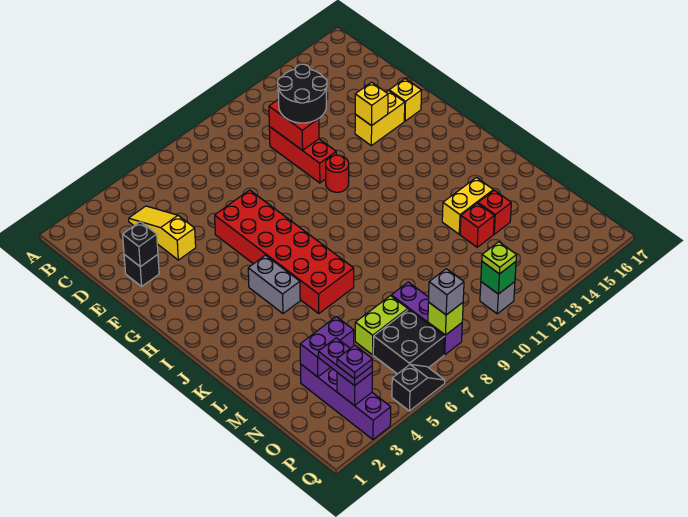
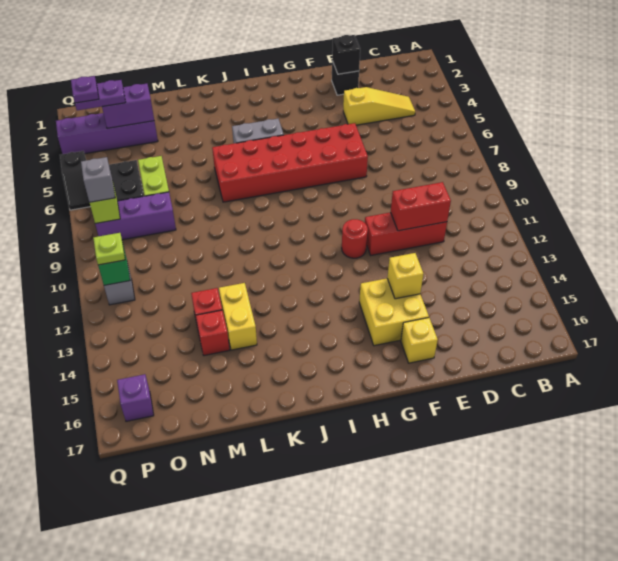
black 2x2 round brick [278,64,327,123] -> none
yellow 1x2 brick [355,91,405,146] -> yellow 2x2 brick [359,278,429,346]
purple 1x2 brick [300,317,354,377] -> purple 1x2 brick turned to [102,84,154,128]
purple 1x1 brick [337,373,372,406] -> purple 1x1 brick moved to [117,374,154,421]

